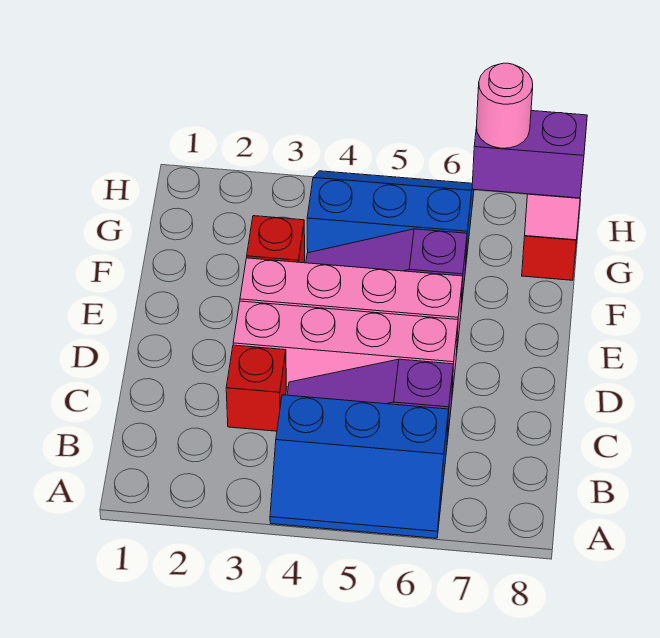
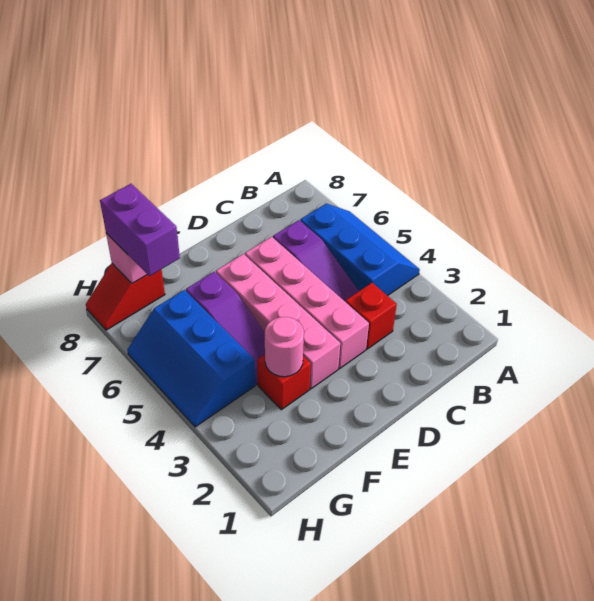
pink 1x1 round brick [477,63,533,148] -> pink 1x1 round brick moved to [265,317,304,377]

